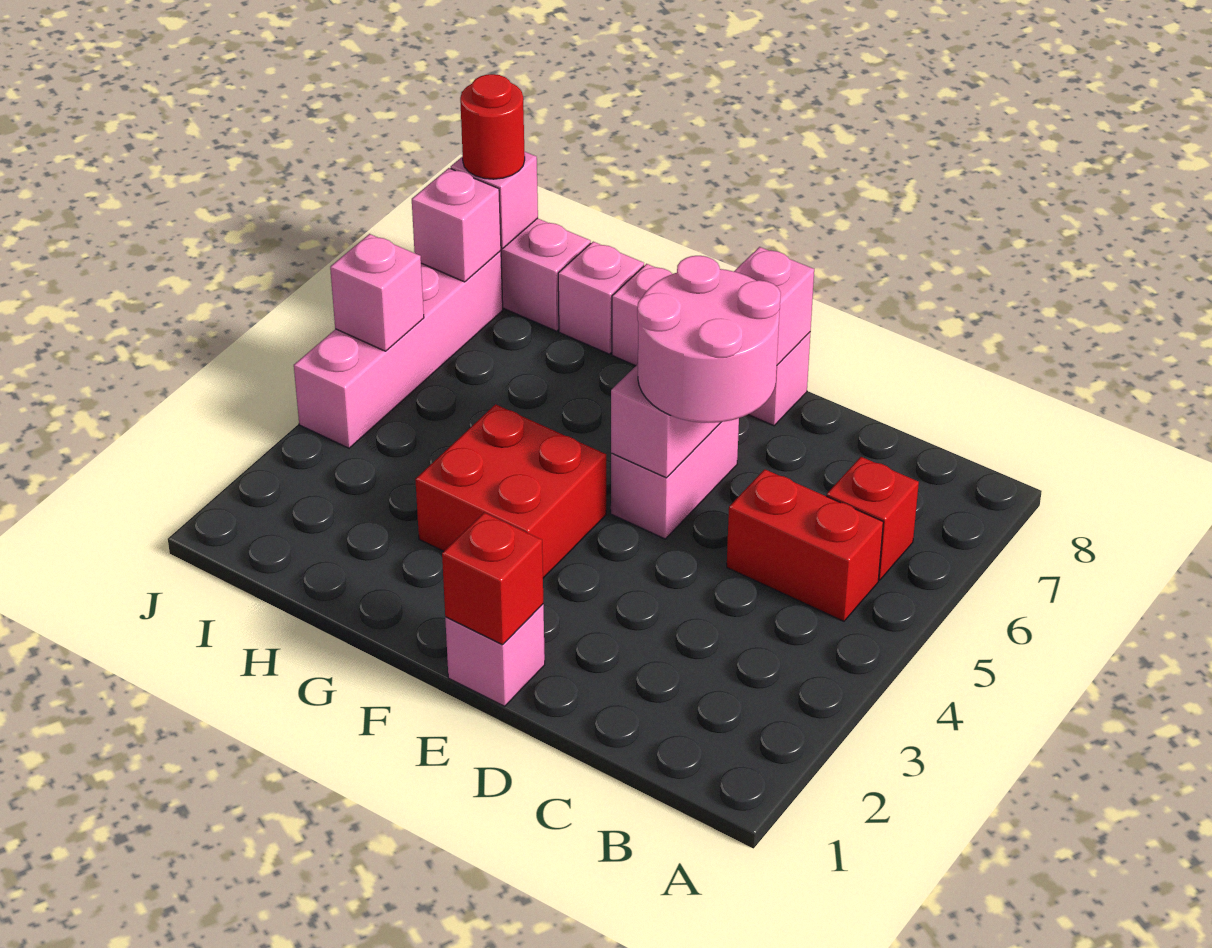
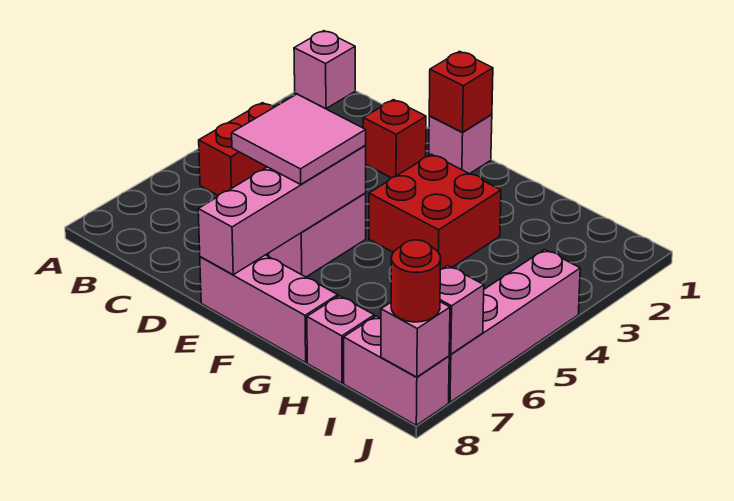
red 1x2 brick [727,469,883,621] -> red 1x2 brick turned to [199,103,274,195]
red 1x1 brick [827,457,919,580] -> red 1x1 brick moved to [363,100,426,178]
pink 2x2 round brick [637,256,781,423] -> pink 2x2 tile [232,94,366,184]
pink 1x1 brick [330,234,424,351] -> pink 1x1 brick moved to [294,31,355,109]

